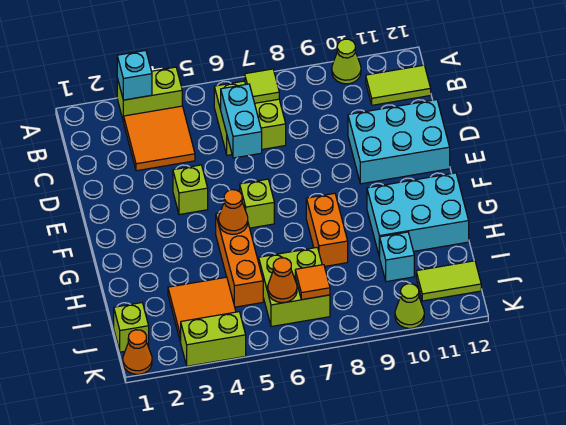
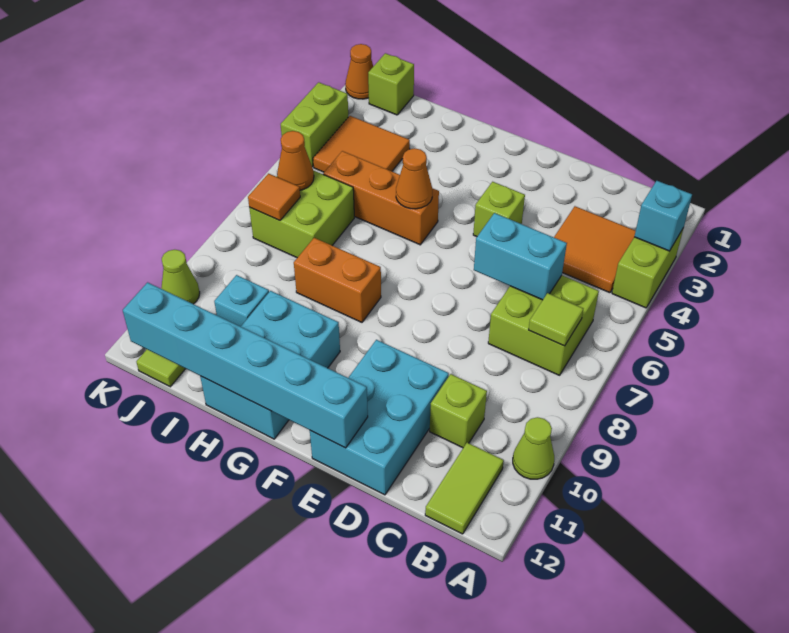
none -> cyan 1x6 brick [123,282,368,448]
lime 1x1 brick [240,179,274,228] -> lime 1x1 brick moved to [430,374,487,448]

